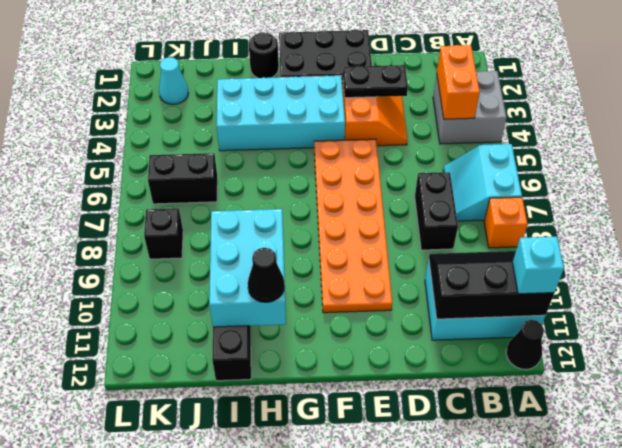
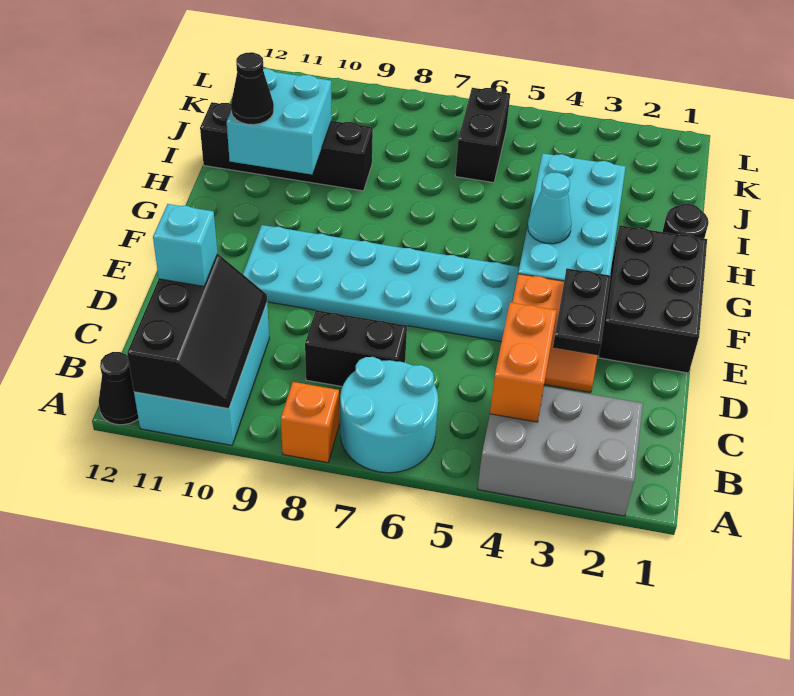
grey 2x2 brick [433,71,507,144] -> grey 2x3 brick [478,386,643,516]
cyan 2x2 slope [444,144,522,221] -> cyan 2x2 round brick [340,357,438,473]
cyan 1x1 brick [512,237,564,294] -> cyan 1x1 brick moved to [153,204,217,286]
orange 1x2 brick [437,45,480,119] -> orange 1x2 brick turned to [490,303,557,422]
orange 2x6 plate [314,139,392,313] -> cyan 2x6 plate [243,225,519,342]
cyan 2x3 brick [209,209,286,327] -> cyan 2x2 brick [227,68,332,174]
cyan 1x1 cone [159,57,188,104] -> cyan 1x1 cone moved to [528,173,571,244]
black 1x1 brick [144,208,183,259] -> none

